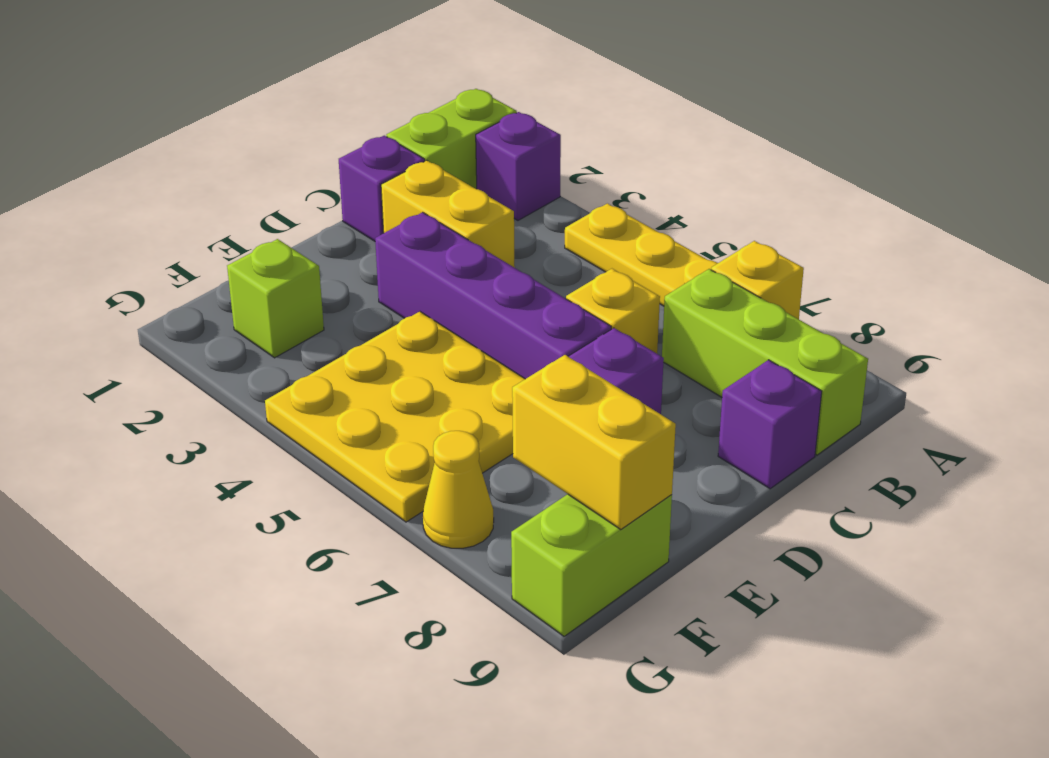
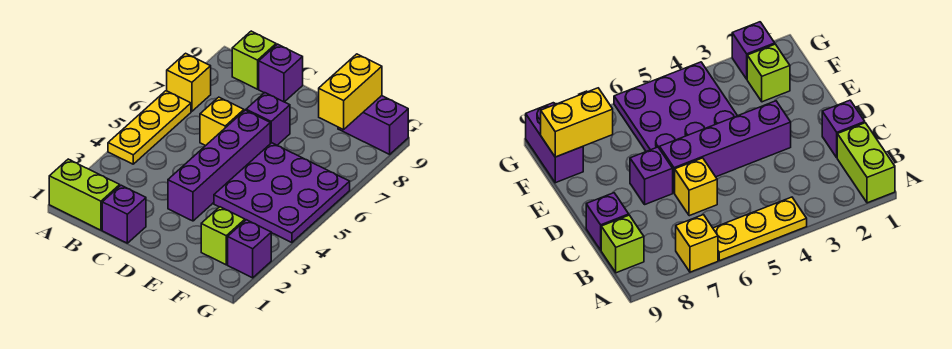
purple 1x1 brick [476,112,561,220] -> purple 1x1 brick moved to [228,220,271,278]
lime 1x3 brick [662,269,868,455] -> lime 1x1 brick [232,31,276,89]
yellow 1x2 brick [381,160,515,268] -> none
yellow 3x3 plate [265,311,525,522] -> purple 3x3 plate [214,143,350,243]
lime 1x2 brick [511,494,672,636] -> purple 1x2 brick [338,96,408,154]
yellow 1x1 cone [423,431,494,548] -> none

